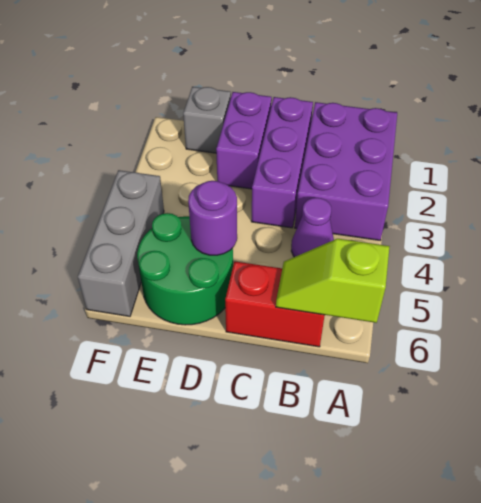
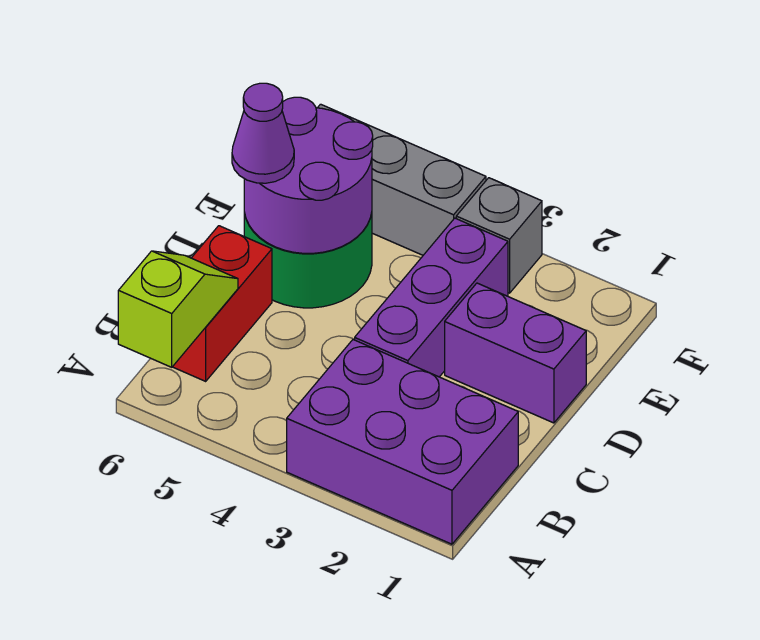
purple 1x1 cone [291,198,334,257] -> purple 1x1 cone moved to [232,83,294,183]
purple 1x3 brick [251,97,313,228] -> purple 1x3 brick turned to [355,218,508,377]
purple 1x1 round brick [188,181,237,255] -> purple 2x2 round brick [244,97,373,253]
grey 1x1 brick [183,87,231,153] -> grey 1x1 brick moved to [456,178,542,293]

